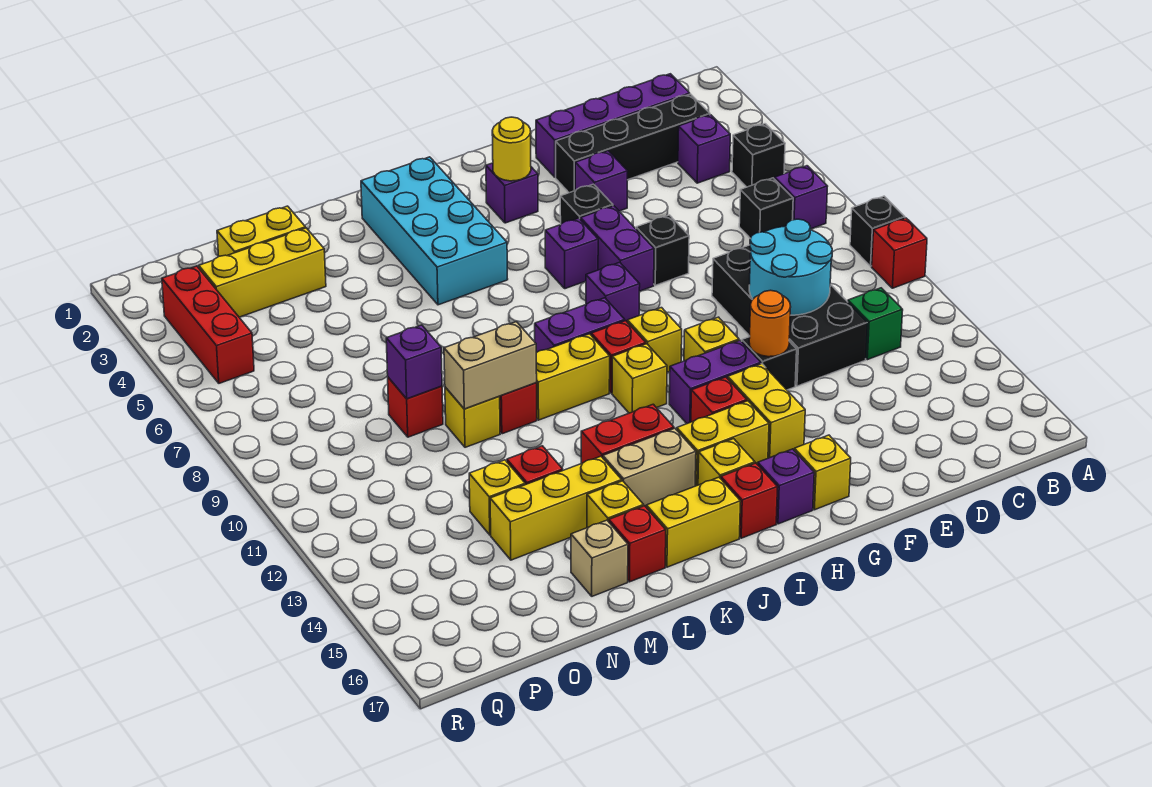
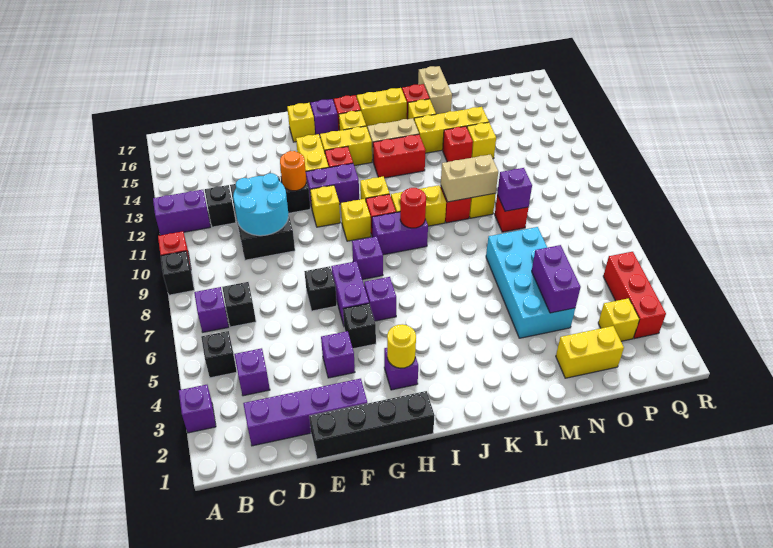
none -> purple 1x1 brick [179,385,216,433]
none -> purple 1x2 brick [153,190,210,235]
black 1x4 brick [556,94,710,193] -> black 1x4 brick moved to [309,391,435,459]
green 1x1 brick [848,288,903,360] -> black 1x1 brick [205,185,236,227]
black 2x4 brick [712,245,867,386] -> black 2x3 brick [230,176,295,260]
cyan 2x4 brick [361,157,508,305] -> cyan 2x4 brick moved to [486,227,575,338]
none -> red 1x1 round brick [400,188,426,228]
tan 1x1 brick [571,520,628,596] -> tan 1x2 brick [418,66,452,114]
yellow 1x3 brick [199,228,326,317] -> yellow 1x1 brick [598,298,639,341]
none -> purple 1x2 brick [532,245,581,313]

